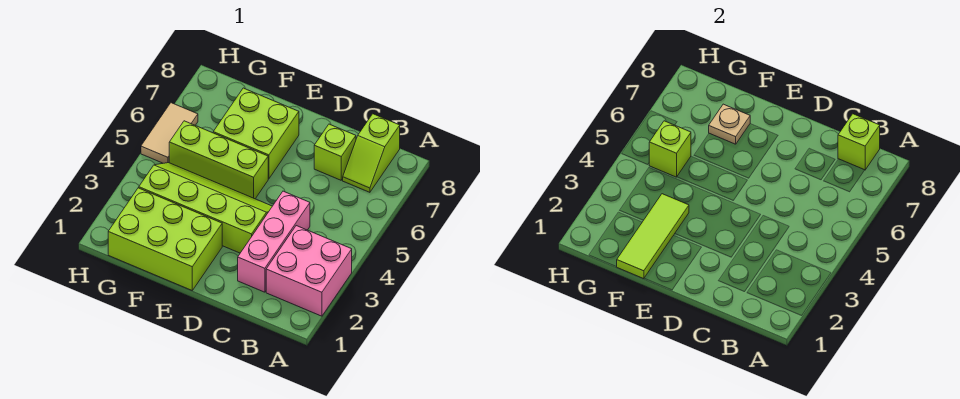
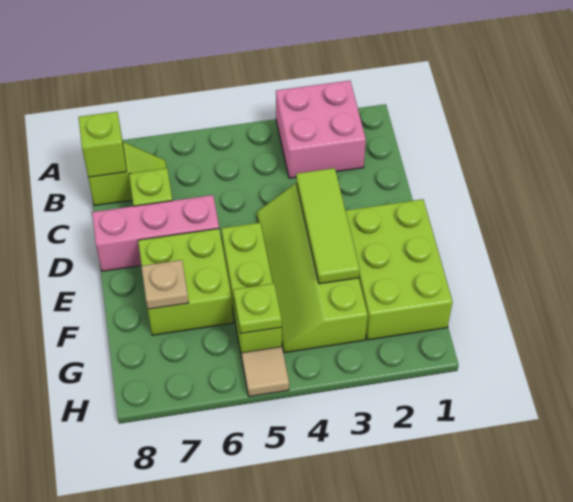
pink 1x3 brick [238,191,310,292] -> pink 1x3 brick moved to [92,195,219,271]
lime 1x3 tile [617,194,689,279] -> lime 1x3 tile turned to [296,168,360,284]
lime 1x1 brick [649,121,691,177] -> lime 1x1 plate [234,283,282,334]
tan 1x2 tile [141,103,198,163] -> tan 1x1 tile [242,347,289,397]

